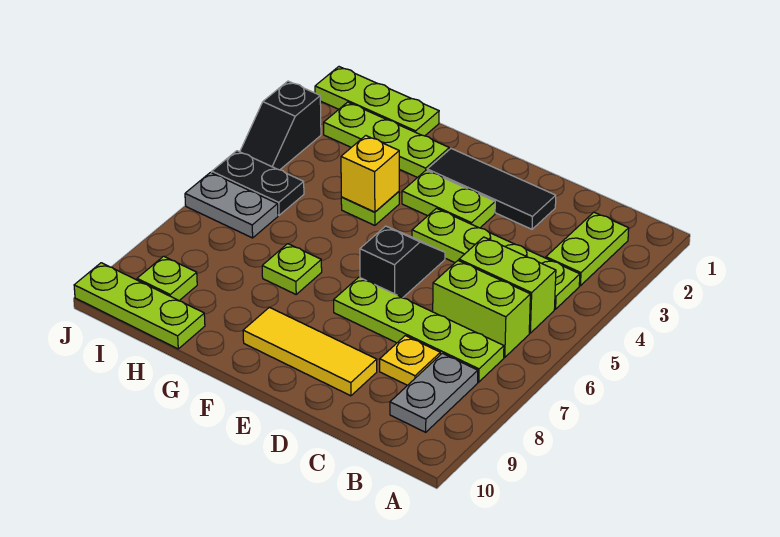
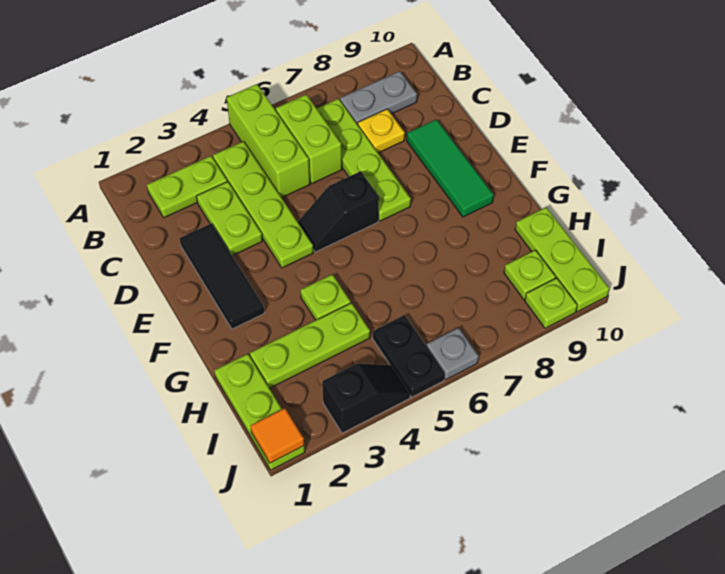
lime 1x2 brick [459,237,556,333] -> lime 1x3 brick [226,84,310,198]
yellow 1x3 tile [243,307,377,396] -> green 1x3 tile [407,119,494,217]
lime 1x2 plate [402,170,495,228] -> lime 1x2 plate moved to [196,181,262,256]
lime 1x3 plate [324,102,449,178] -> lime 1x3 plate turned to [250,303,370,388]
yellow 1x1 brick [341,136,399,212] -> none
lime 1x1 plate [262,244,322,294] -> lime 1x1 plate moved to [525,278,577,328]
grey 1x2 plate [185,172,278,238] -> grey 1x1 plate [426,328,479,379]
none -> orange 1x1 tile [250,408,304,463]

